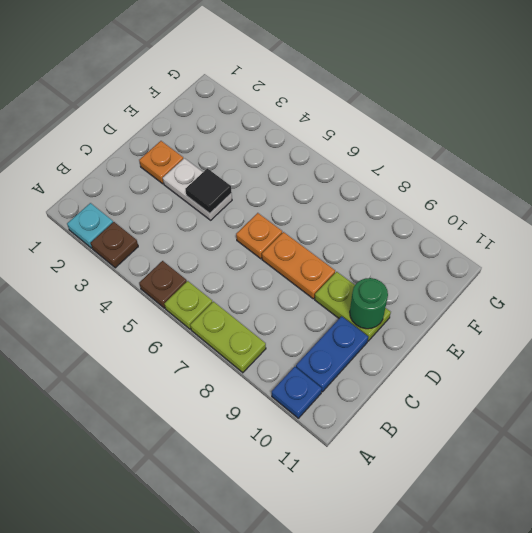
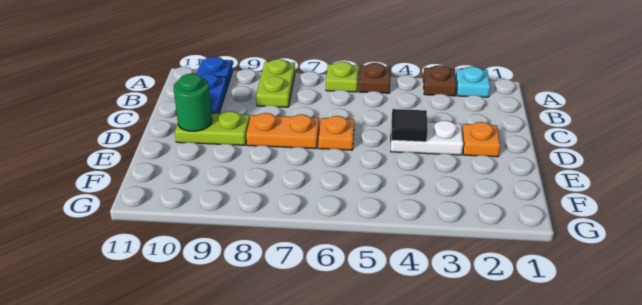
lime 1x2 plate [190,302,266,373] -> lime 1x2 plate turned to [256,59,295,107]

